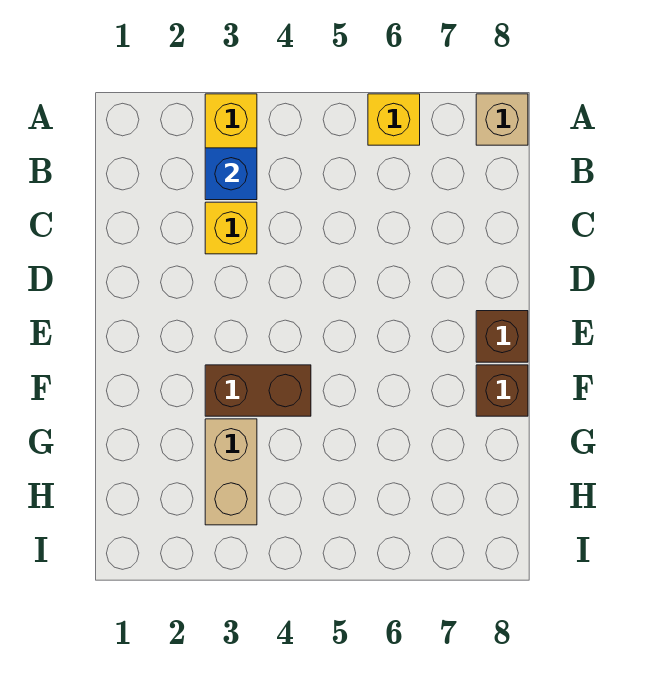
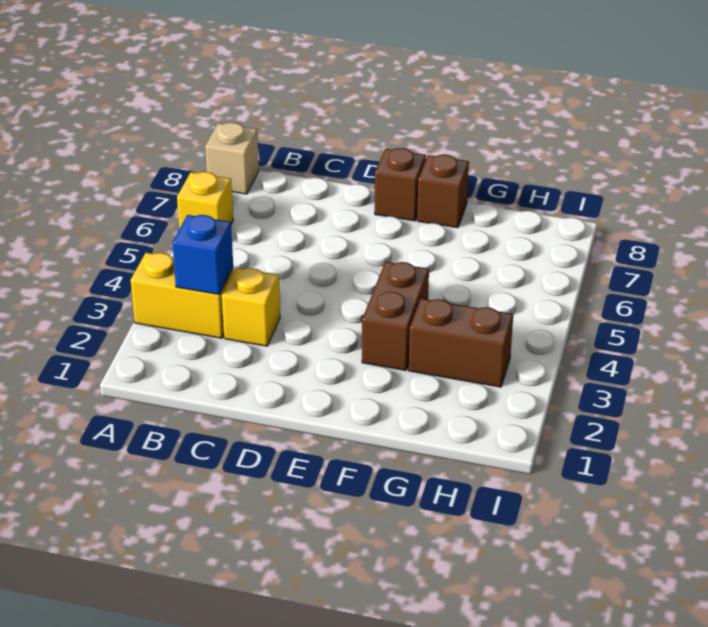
tan 1x2 brick [205,419,257,525] -> brown 1x2 brick [409,299,513,387]

